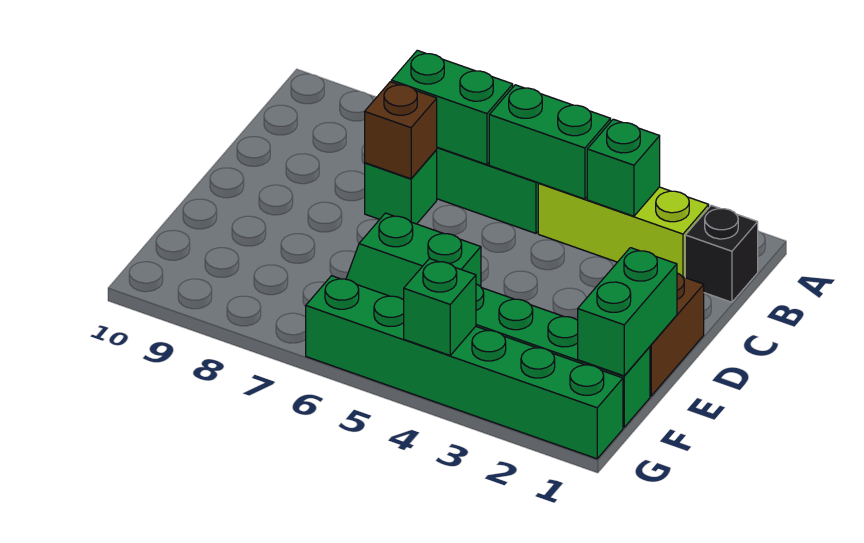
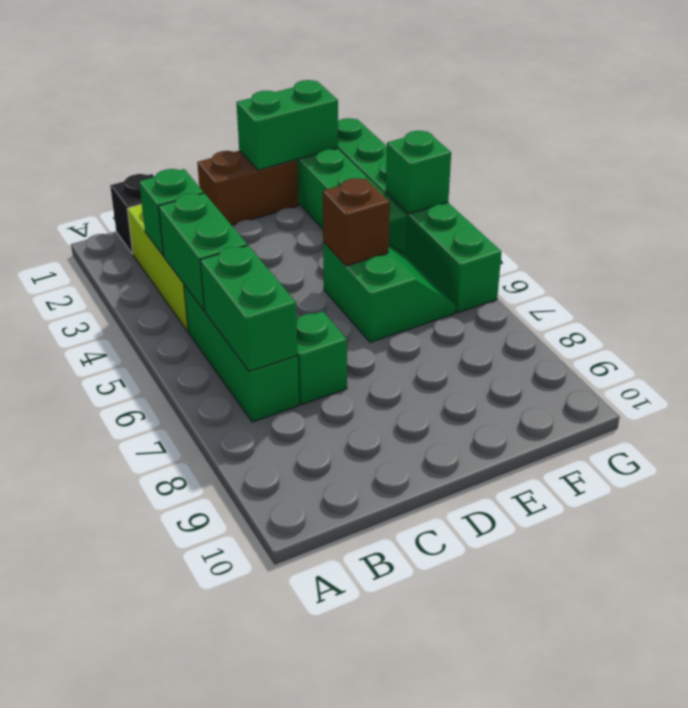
brown 1x1 brick [365,82,437,179] -> brown 1x1 brick moved to [323,178,390,266]

